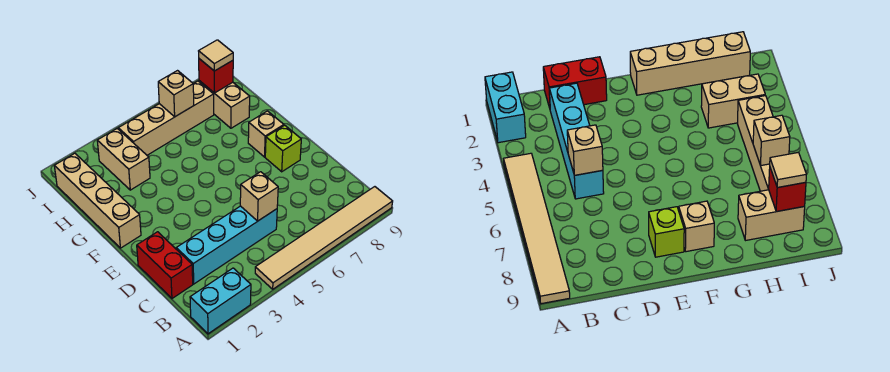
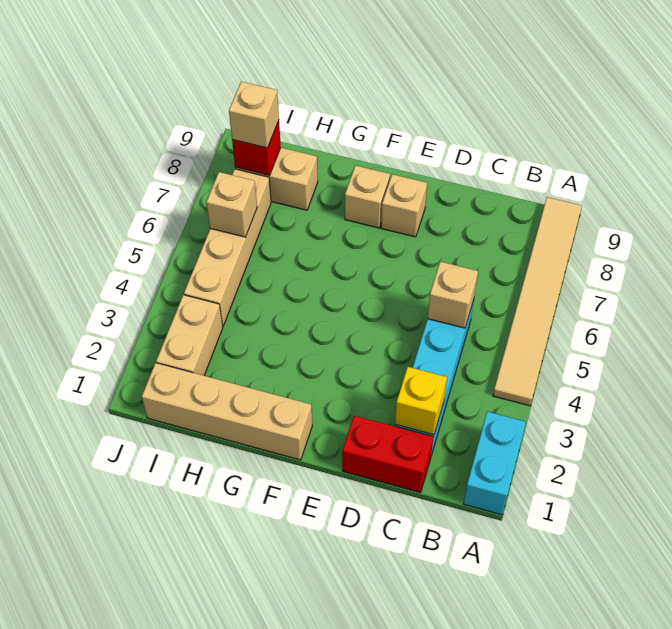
none -> yellow 1x1 brick [395,367,447,435]
lime 1x1 brick [265,125,301,172] -> tan 1x1 brick [381,174,427,237]
tan 1x2 brick [97,129,150,190] -> tan 1x2 brick turned to [156,295,223,376]
tan 1x1 tile [199,40,233,71] -> tan 1x1 brick [229,82,279,148]

